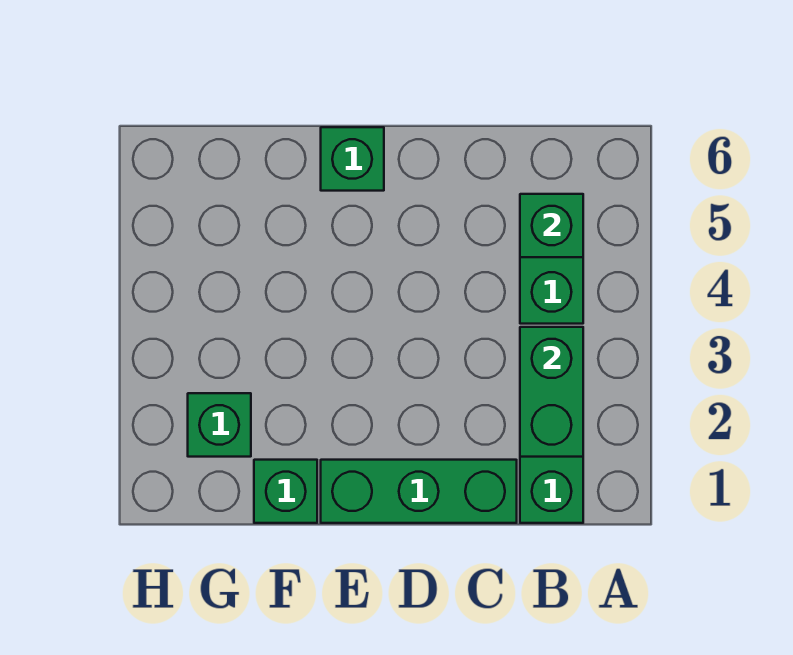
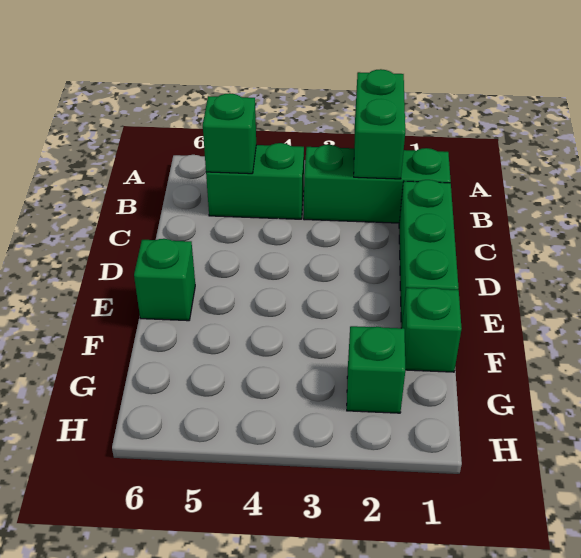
green 1x2 brick [520,327,583,457] -> green 1x2 brick turned to [354,69,405,179]

